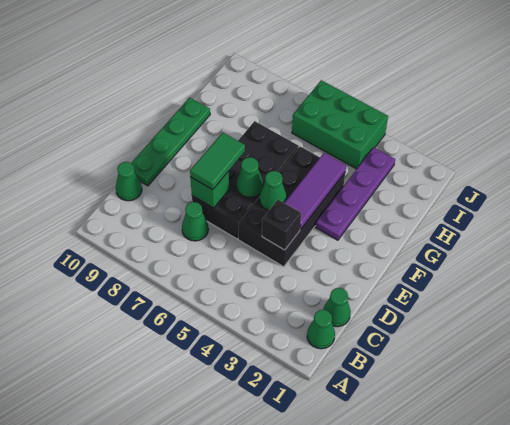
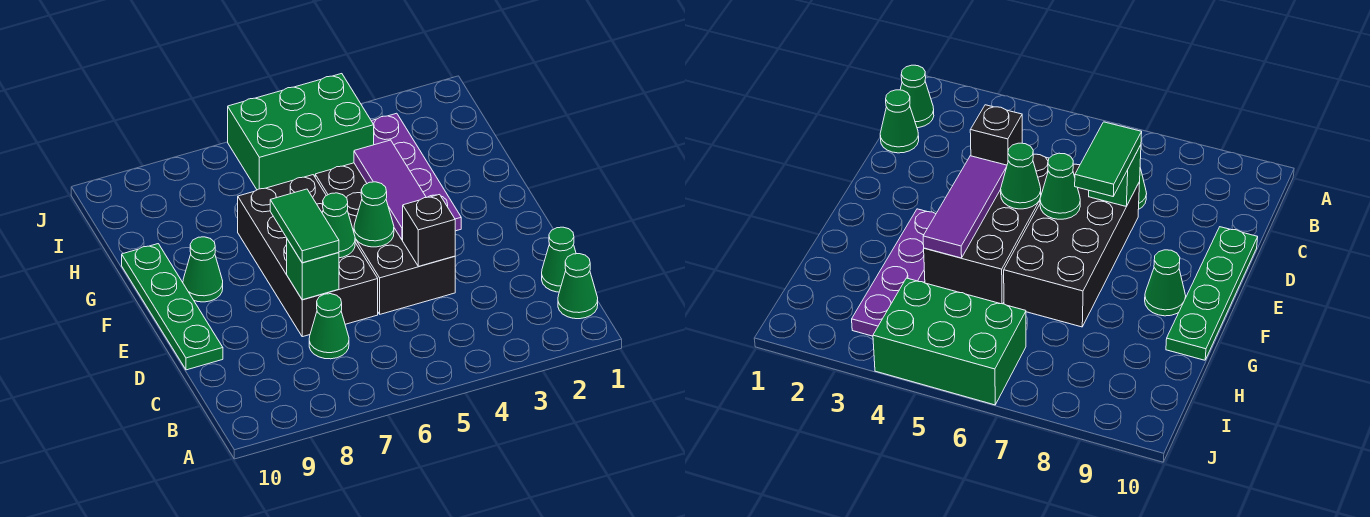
green 1x1 cone [116,162,142,201] -> green 1x1 cone moved to [183,237,223,302]

